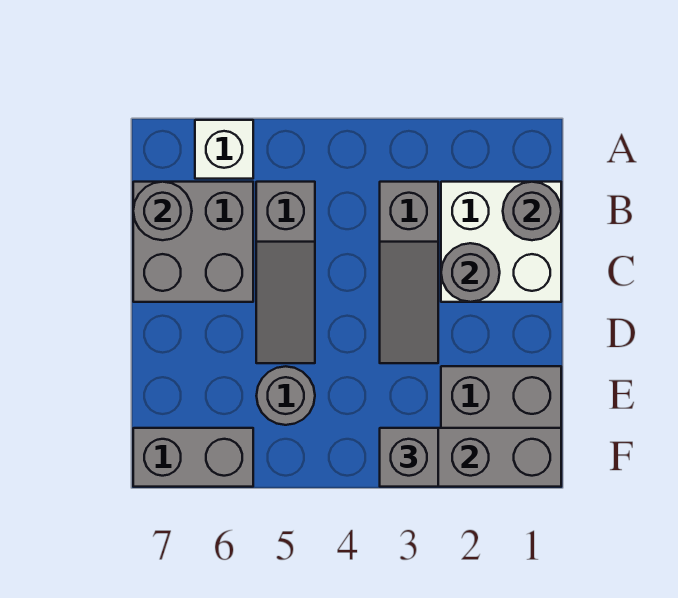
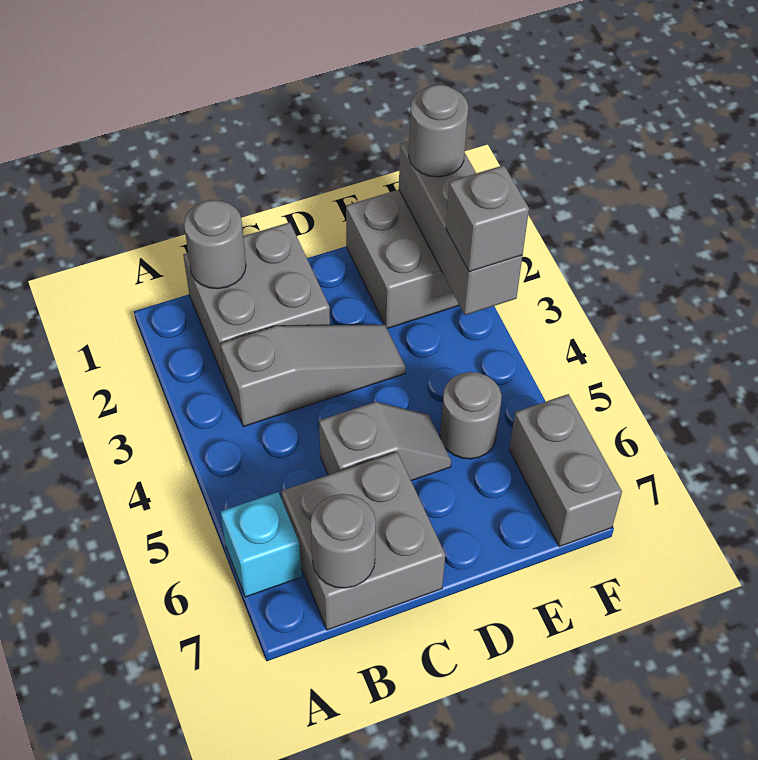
white 1x1 brick [195,120,253,179] -> cyan 1x1 brick [221,492,302,597]
white 2x2 brick [441,182,561,302] -> grey 2x2 brick [183,222,330,380]
grey 1x3 slope [256,182,315,363] -> grey 1x2 slope [319,402,451,481]
grey 1x1 round brick [441,243,500,302] -> grey 1x1 round brick moved to [409,85,468,177]

